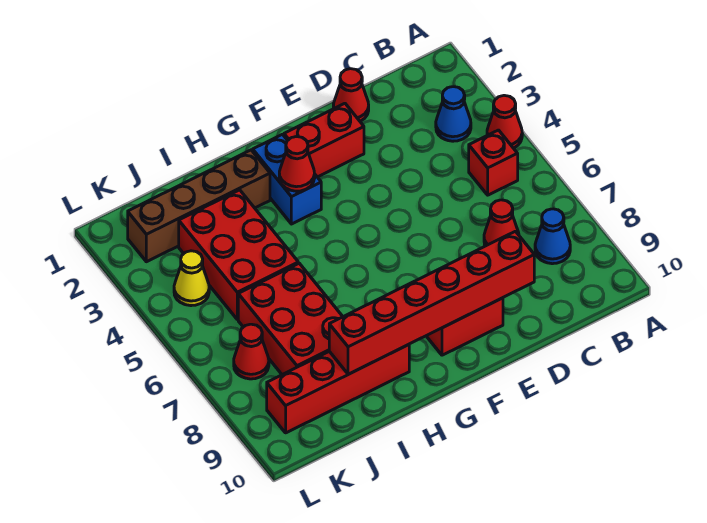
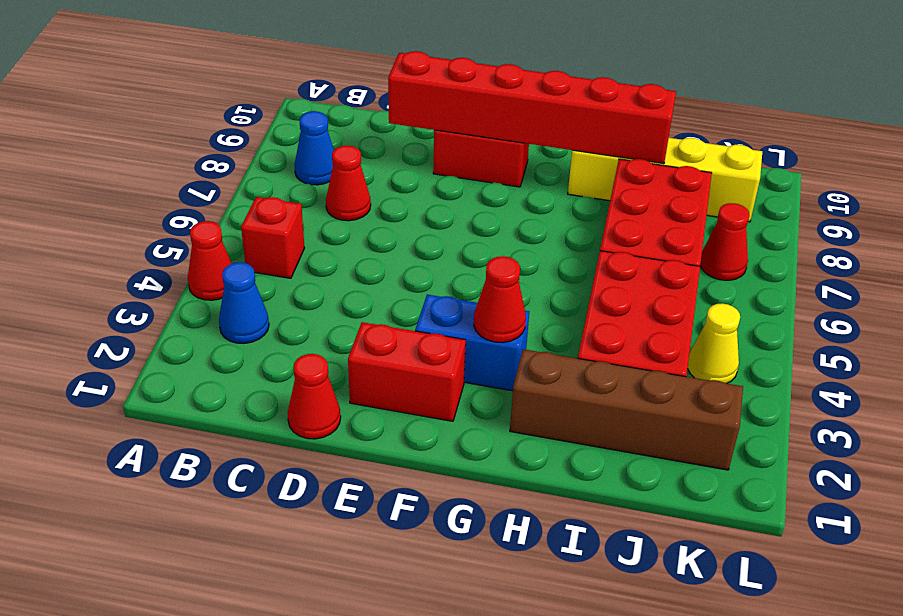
blue 1x2 brick [253,134,321,224] -> blue 1x2 brick turned to [415,295,529,391]
red 1x4 brick [267,345,409,433] -> yellow 1x4 brick [568,138,762,222]

